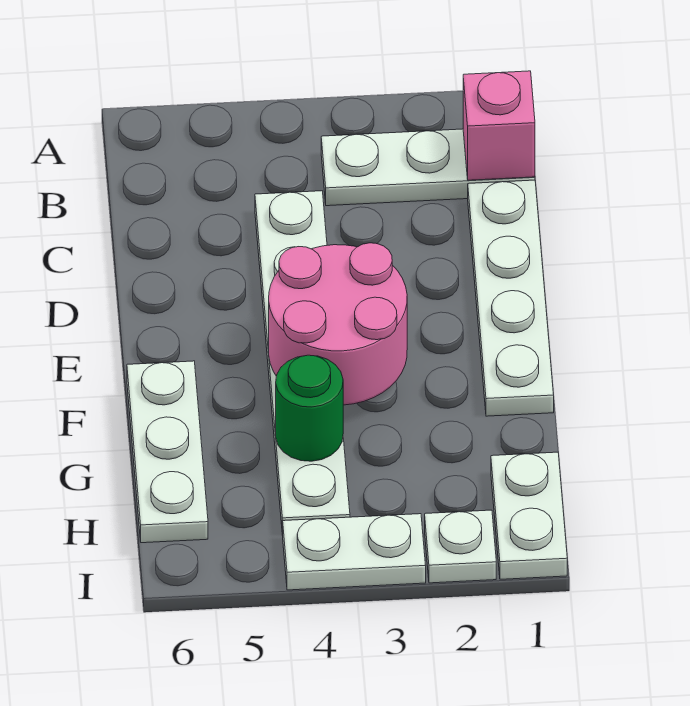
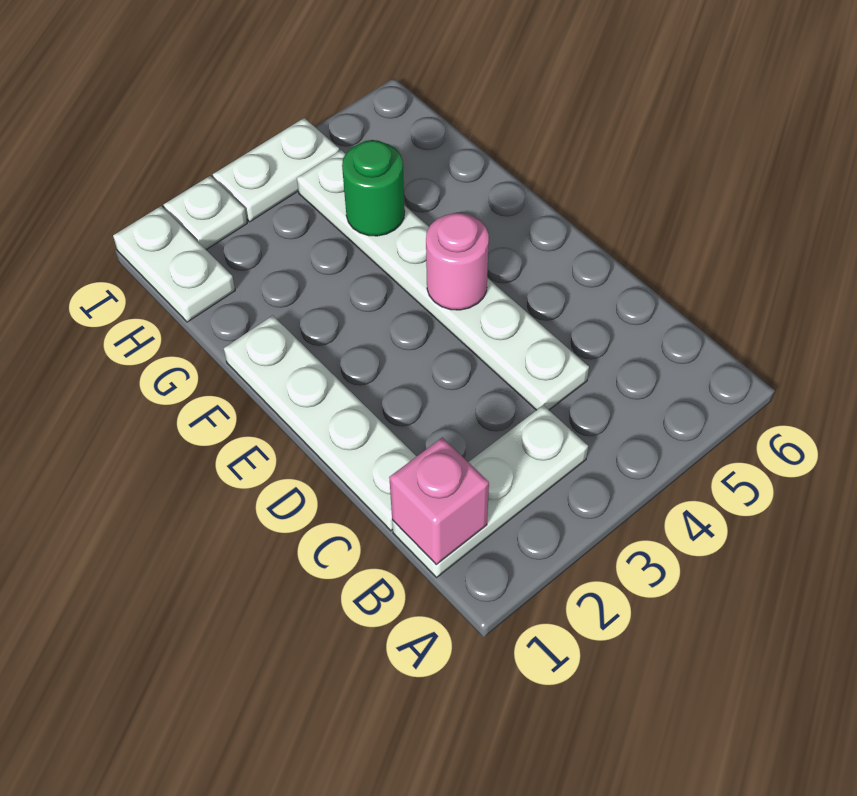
pink 2x2 round brick [269,243,407,405] -> pink 1x1 round brick [426,213,489,310]
white 1x3 plate [127,361,208,543] -> none

